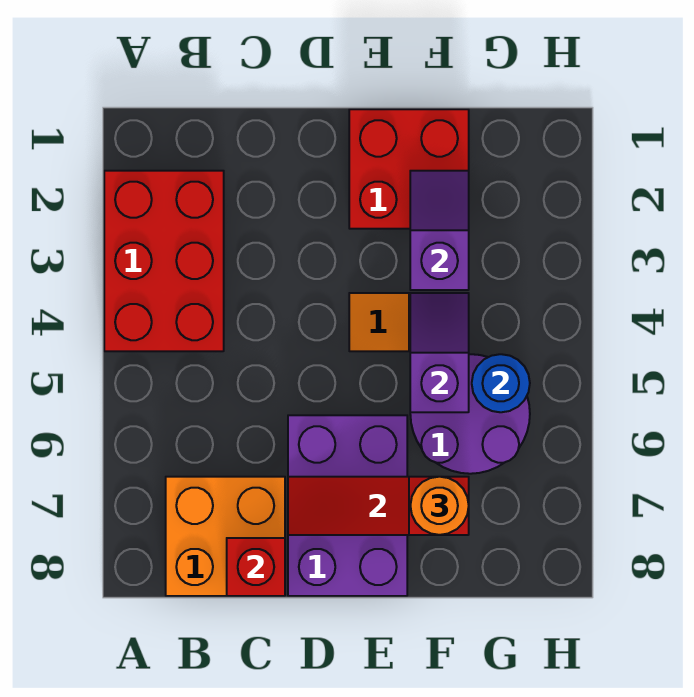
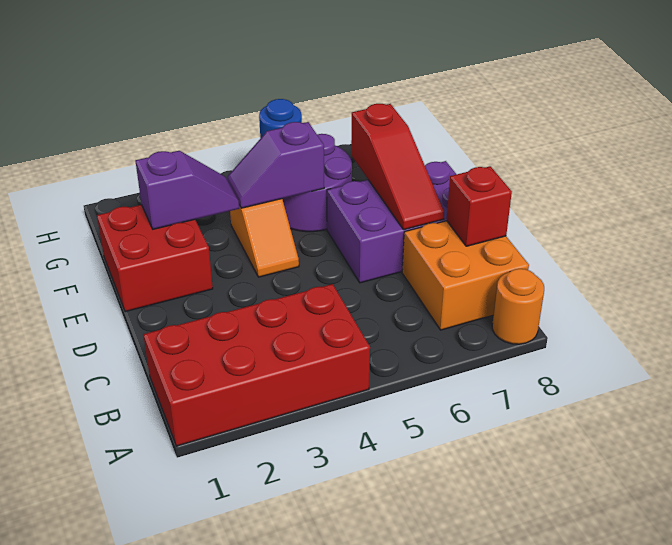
red 2x3 brick [104,171,224,351] -> red 2x4 brick [143,284,370,446]
purple 1x2 slope [410,171,469,290] -> purple 1x2 slope turned to [135,151,239,229]
orange 1x1 round brick [410,477,469,535] -> orange 1x1 round brick moved to [492,269,544,344]

